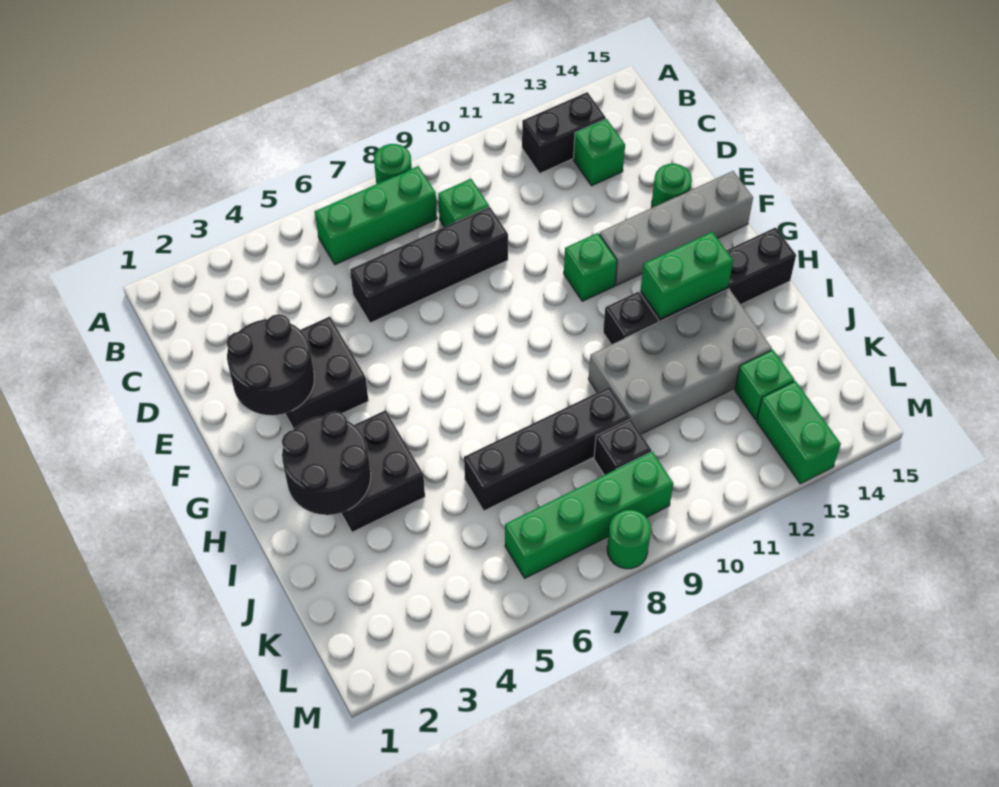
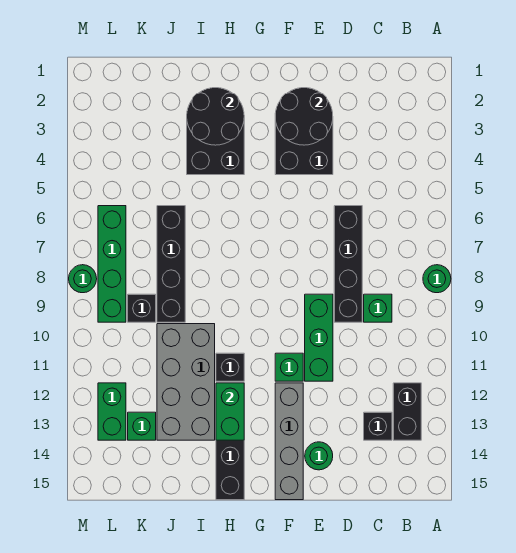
green 1x3 brick [315,166,437,265] -> green 1x3 brick moved to [305,294,333,381]
green 1x1 brick [573,119,625,186] -> black 1x1 brick [364,412,392,440]
green 1x2 brick [757,381,841,484] -> green 1x2 brick turned to [98,383,126,440]

